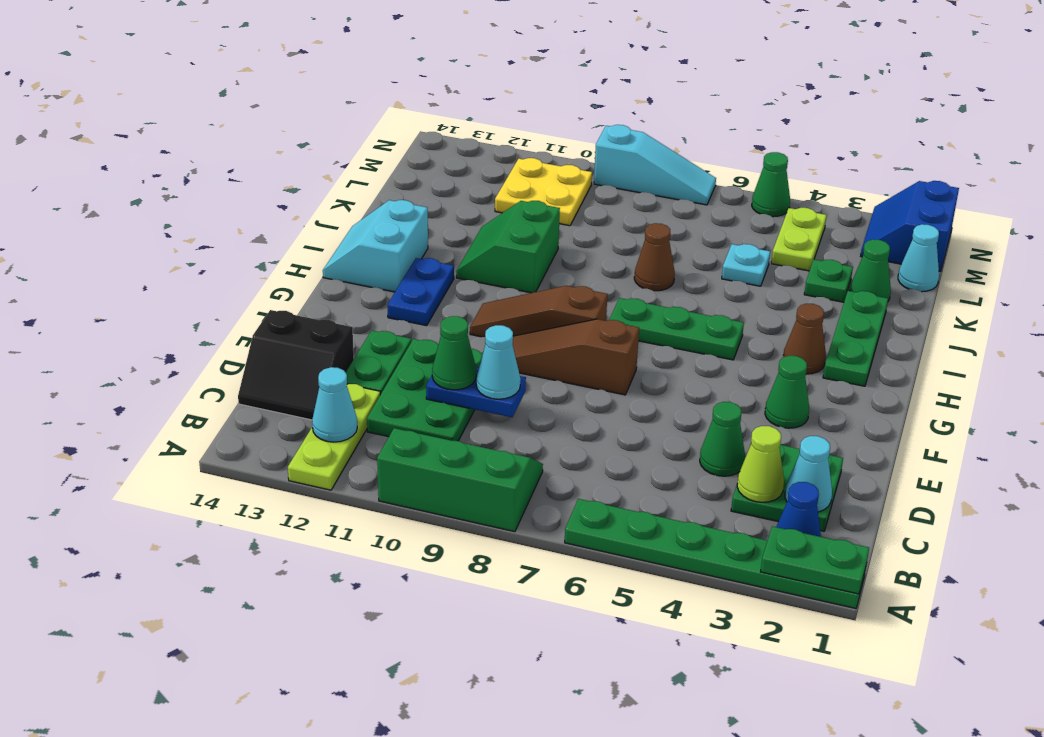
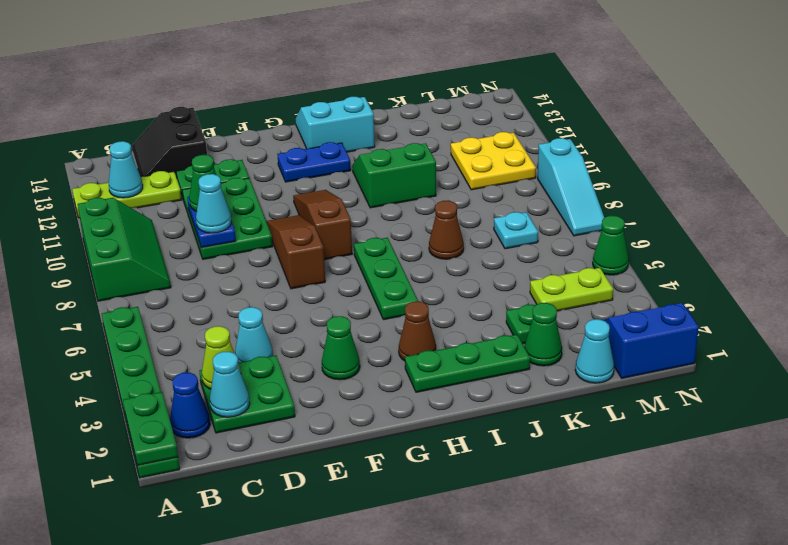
green 2x3 plate [367,339,483,441] -> green 2x3 plate turned to [182,178,273,259]
green 1x1 cone [700,402,745,476] -> cyan 1x1 cone [235,307,273,363]
cyan 1x1 plate [722,244,770,286] -> cyan 1x1 plate moved to [494,212,538,249]

